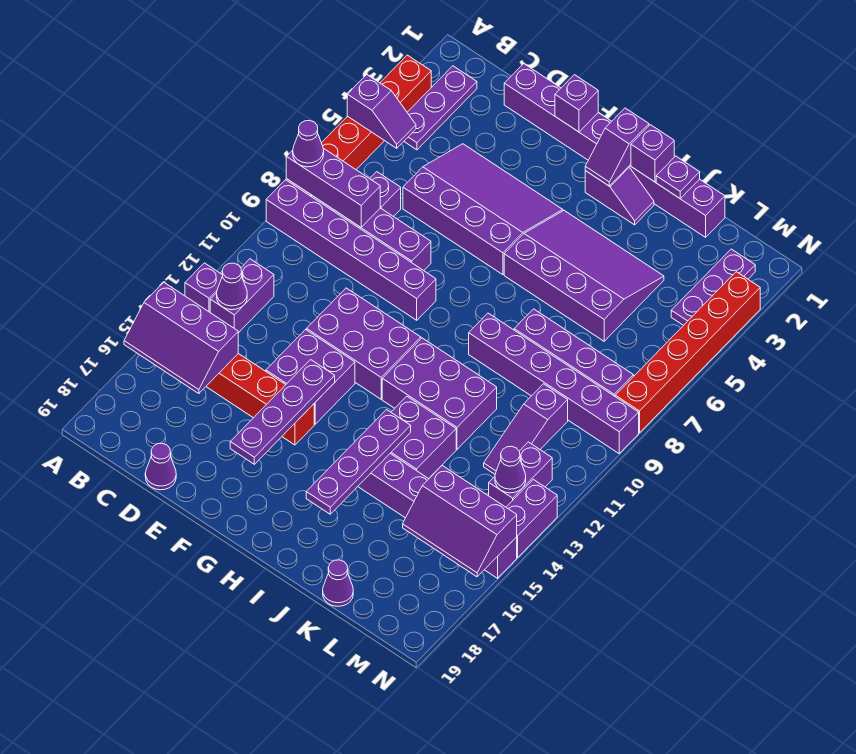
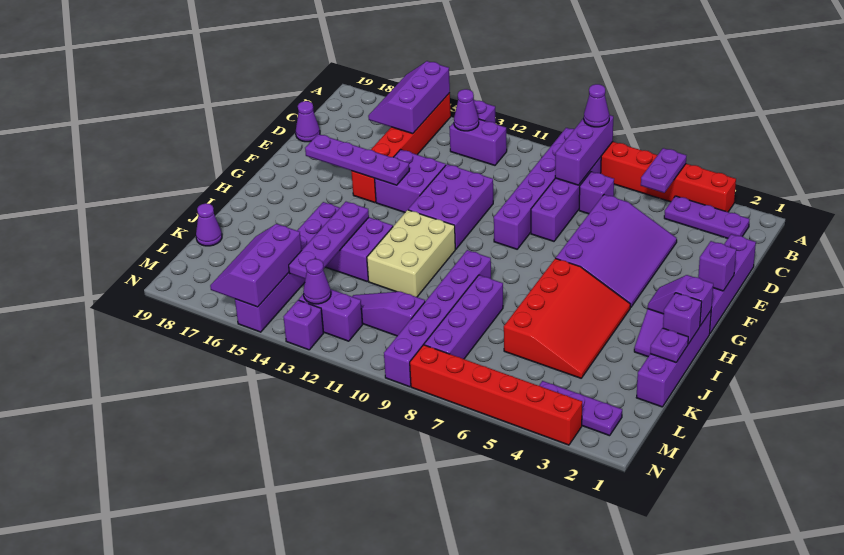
purple 1x2 slope [347,74,416,148] -> purple 1x2 plate [641,148,686,193]
purple 3x4 slope [504,211,664,341] -> red 3x4 slope [504,258,631,378]
purple 2x3 brick [382,338,497,449] -> tan 2x3 brick [367,210,455,297]
purple 1x4 plate [306,410,411,514] -> purple 1x4 plate turned to [289,202,369,279]
purple 1x2 brick [506,479,557,557] -> purple 1x1 brick [284,300,324,350]

